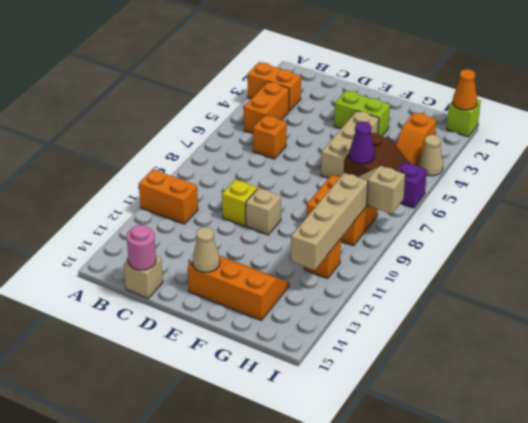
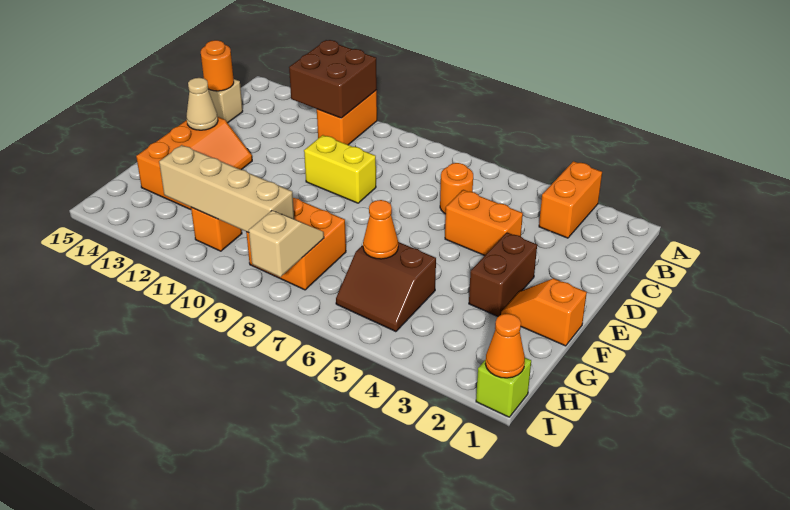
none -> brown 2x2 brick [289,40,377,118]
orange 1x2 brick [244,82,289,134] -> orange 1x2 brick moved to [445,190,523,255]
orange 1x1 brick [253,115,287,159] -> orange 1x1 round brick [440,163,473,214]
pink 1x1 round brick [127,225,156,270] -> orange 1x1 round brick [201,40,234,91]
yellow 1x1 brick [222,179,257,226] -> yellow 1x2 brick [304,135,376,203]
lime 1x2 brick [334,90,390,136] -> brown 1x2 brick [469,233,537,317]
tan 1x1 brick [246,188,281,235] -> none
tan 1x3 brick [321,111,379,178] -> none
purple 1x1 cone [349,122,375,164] -> orange 1x1 cone [363,200,398,259]
orange 1x2 slope [396,112,436,166] -> orange 1x2 slope moved to [501,278,587,346]
tan 1x1 cone [418,135,443,176] -> none
purple 1x1 brick [397,162,427,208] -> none

